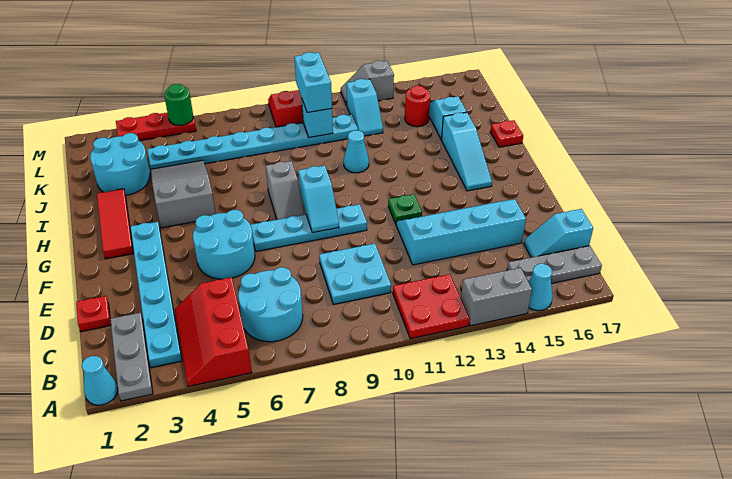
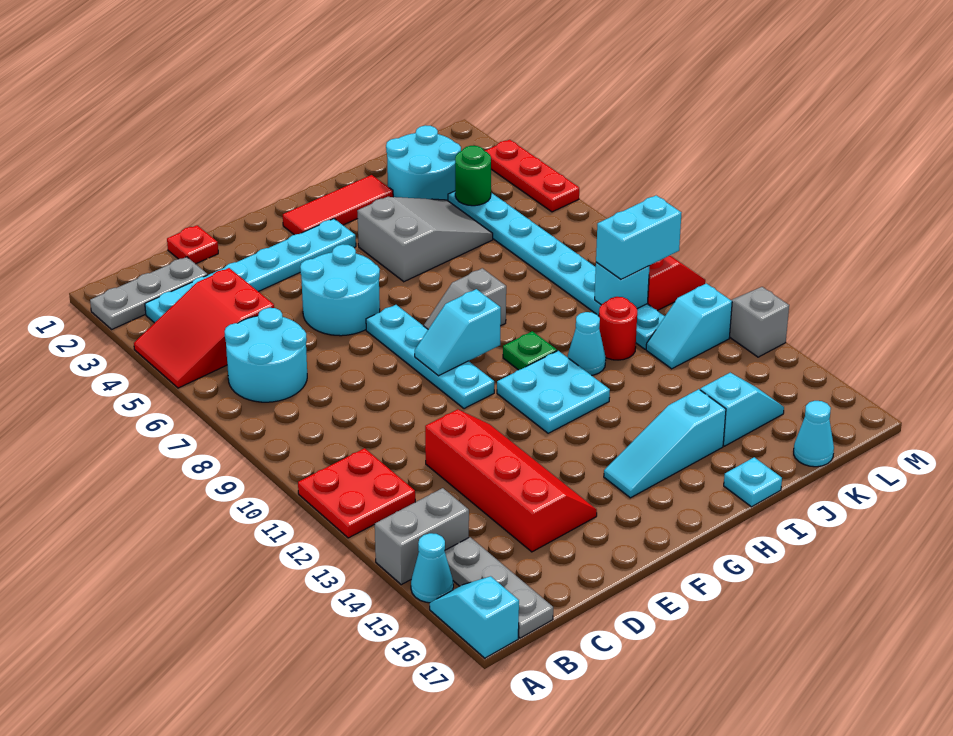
cyan 1x1 cone [82,356,118,405] -> cyan 1x1 cone moved to [794,401,834,467]
red 2x3 slope [175,277,252,386] -> red 2x3 slope turned to [134,268,274,388]
grey 1x2 brick [461,268,532,326] -> grey 1x2 brick turned to [375,488,469,585]
cyan 2x2 plate [319,244,391,304] -> cyan 2x2 plate moved to [497,351,610,433]
cyan 1x2 slope [524,209,593,257] -> cyan 1x2 slope moved to [430,576,519,658]
cyan 2x4 slope [396,199,526,265] -> red 2x4 slope [425,409,597,552]
green 1x1 plate [388,194,422,224] -> green 1x1 plate moved to [503,331,557,370]
red 1x1 plate [490,120,523,147] -> cyan 1x1 plate [724,457,782,507]
red 1x1 round brick [405,86,430,127] -> red 1x1 round brick moved to [599,297,637,360]
green 1x1 round brick [164,84,193,125] -> green 1x1 round brick moved to [455,146,491,206]

